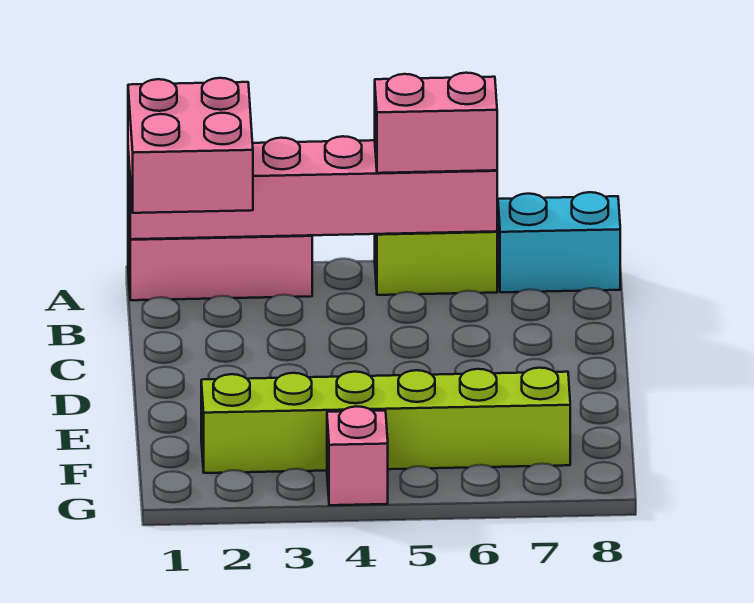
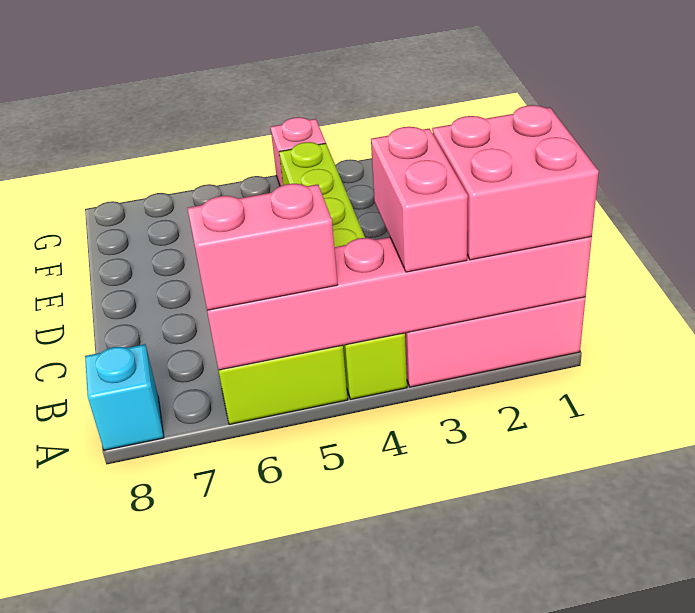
none -> pink 1x2 brick [371,127,468,272]
cyan 1x2 brick [498,192,620,292] -> cyan 1x1 brick [85,344,164,450]
lime 1x6 brick [201,368,570,473] -> lime 1x6 brick turned to [279,142,407,399]

